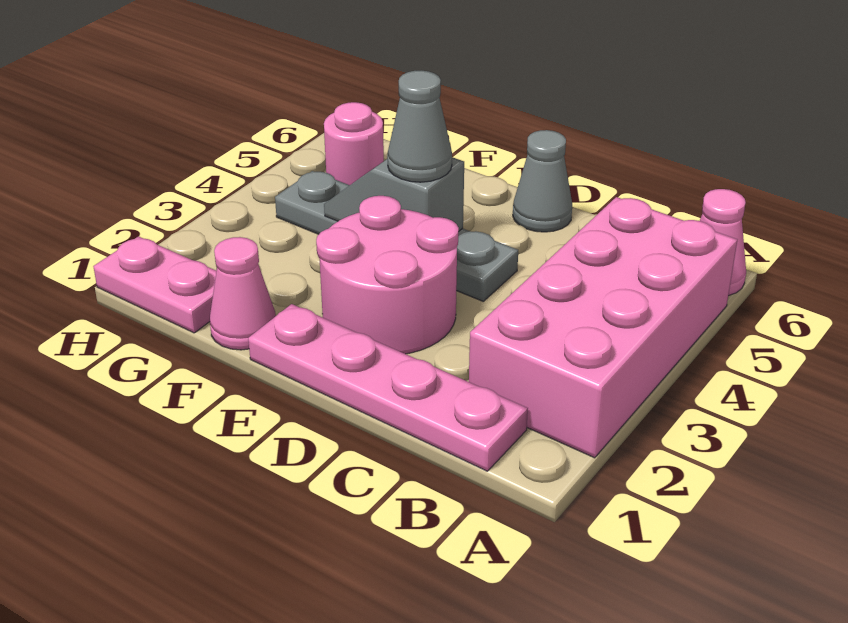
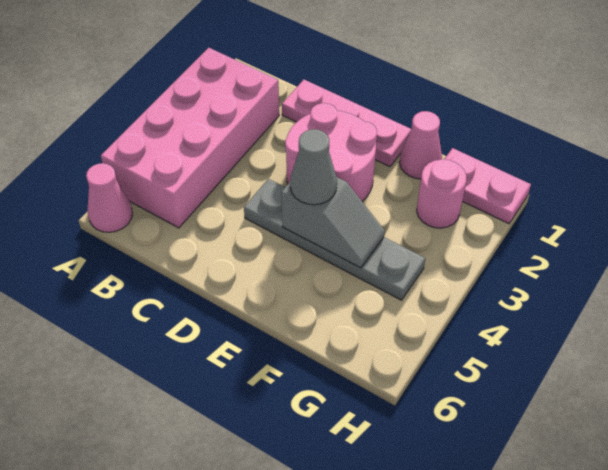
pink 1x4 plate [248,304,528,471] -> pink 1x3 plate [282,80,411,167]
grey 1x1 cone [513,130,572,232] -> none
pink 1x1 round brick [324,102,384,185] -> pink 1x1 round brick moved to [417,159,466,228]

